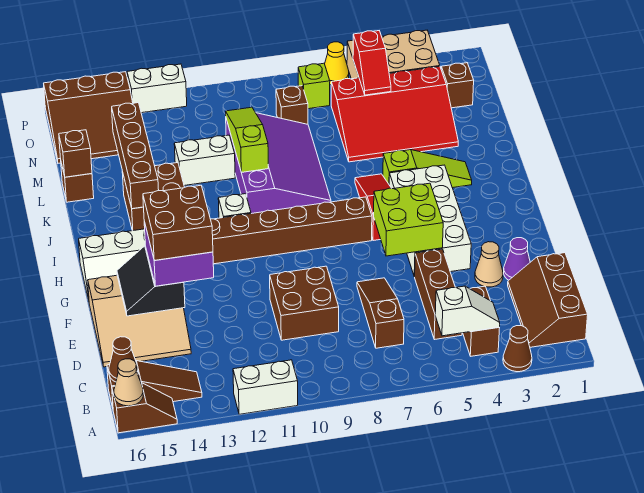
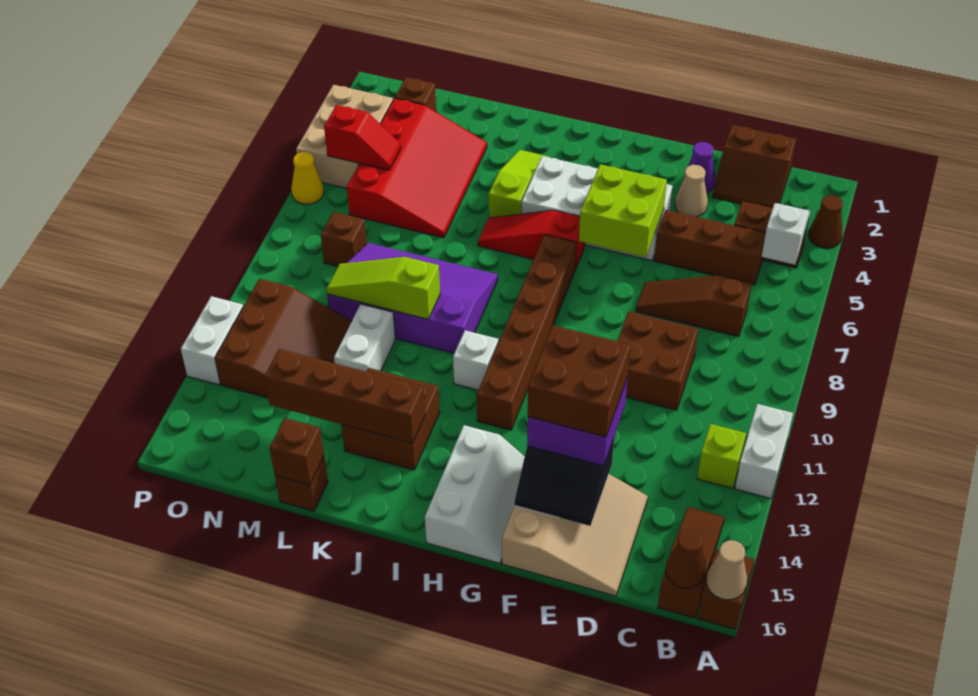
brown 2x3 slope [508,253,588,347] -> brown 2x2 slope [713,125,796,208]
brown 3x3 slope [44,72,133,163] -> brown 3x3 slope moved to [215,279,352,398]
lime 1x1 brick [298,63,330,109] -> lime 1x1 brick moved to [697,424,746,488]

